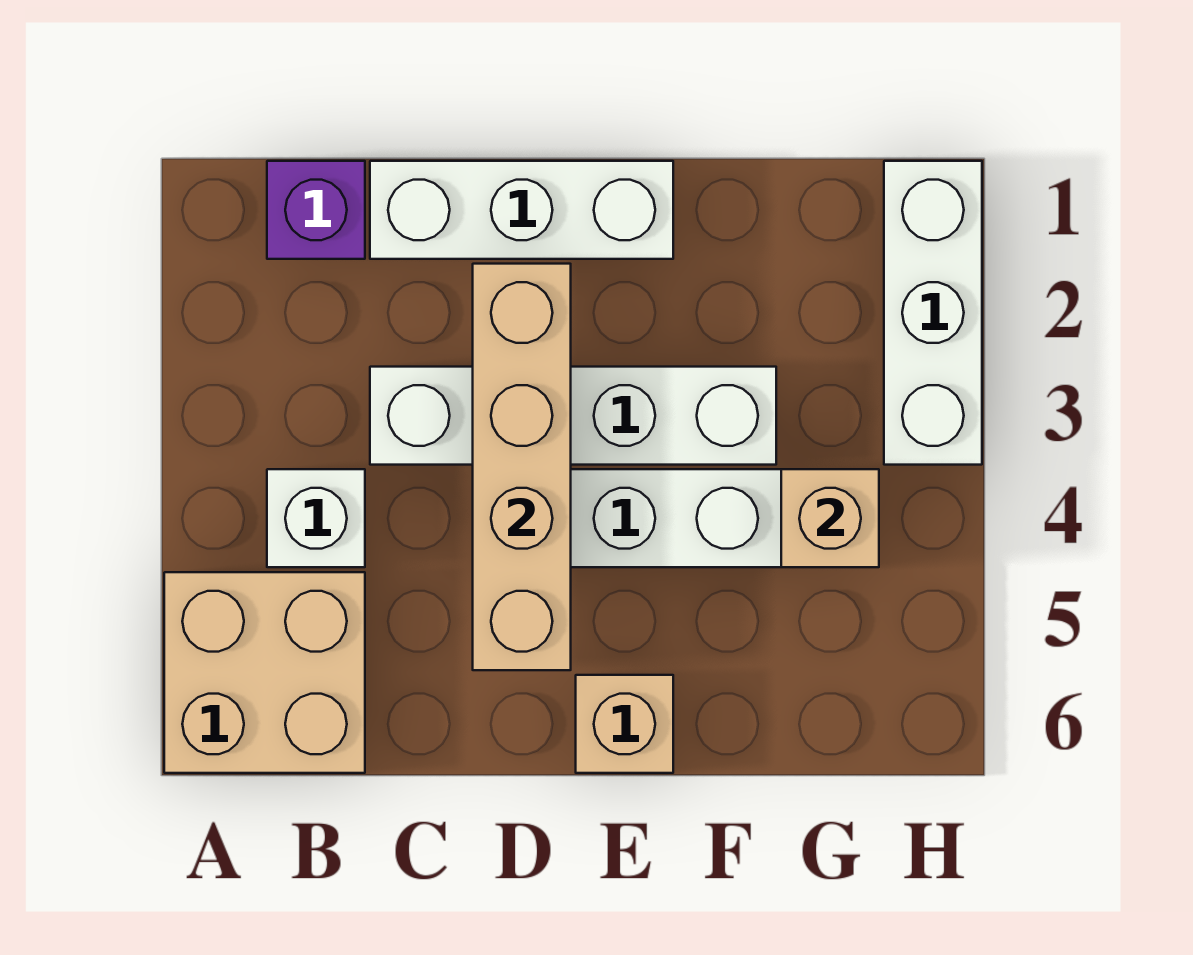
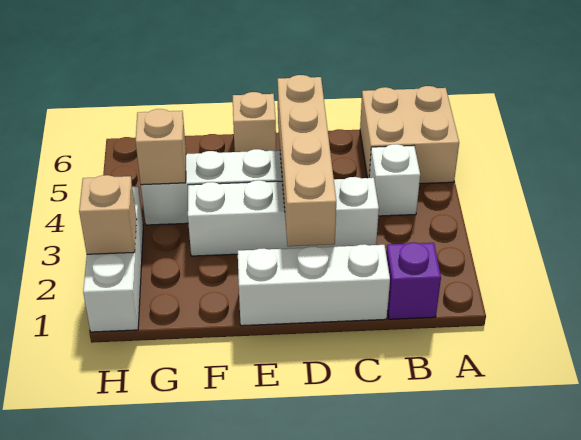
none -> tan 1x1 brick [79,175,137,254]

